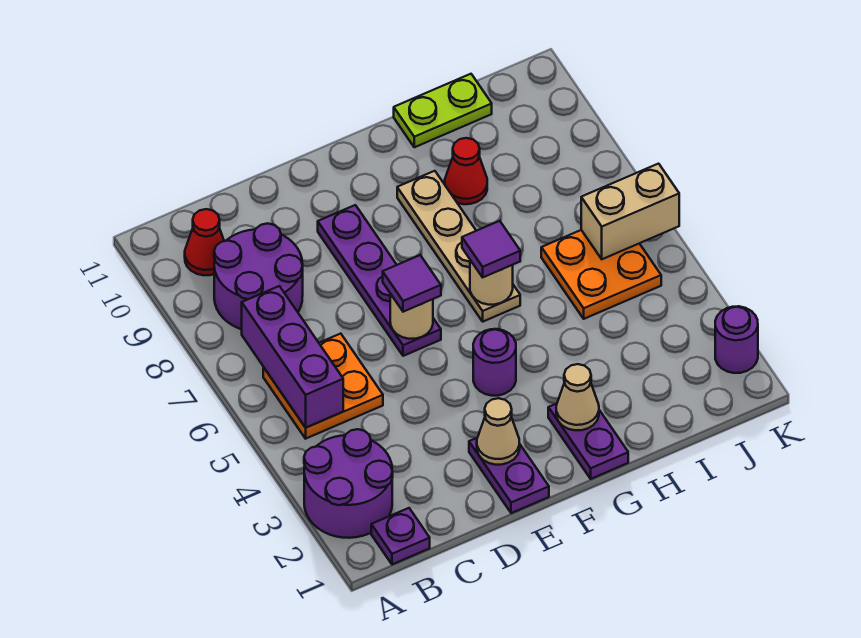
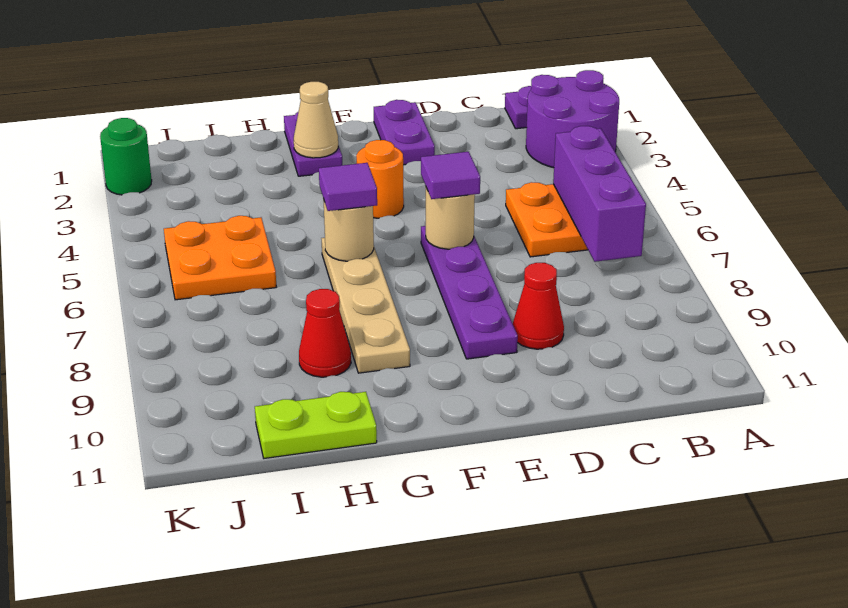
purple 2x2 round brick [214,223,303,329] -> none
red 1x1 cone [185,209,224,275] -> red 1x1 cone moved to [513,263,564,349]
tan 1x1 cone [477,398,520,465] -> none
purple 1x1 round brick [473,329,516,396] -> orange 1x1 round brick [356,140,404,218]
tan 1x2 brick [581,164,679,259] -> none
purple 1x1 round brick [715,306,758,373] -> green 1x1 round brick [100,118,152,195]

